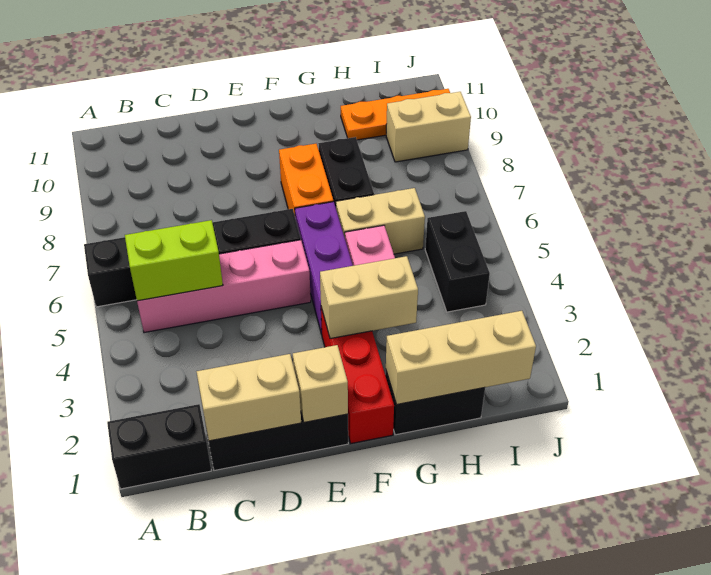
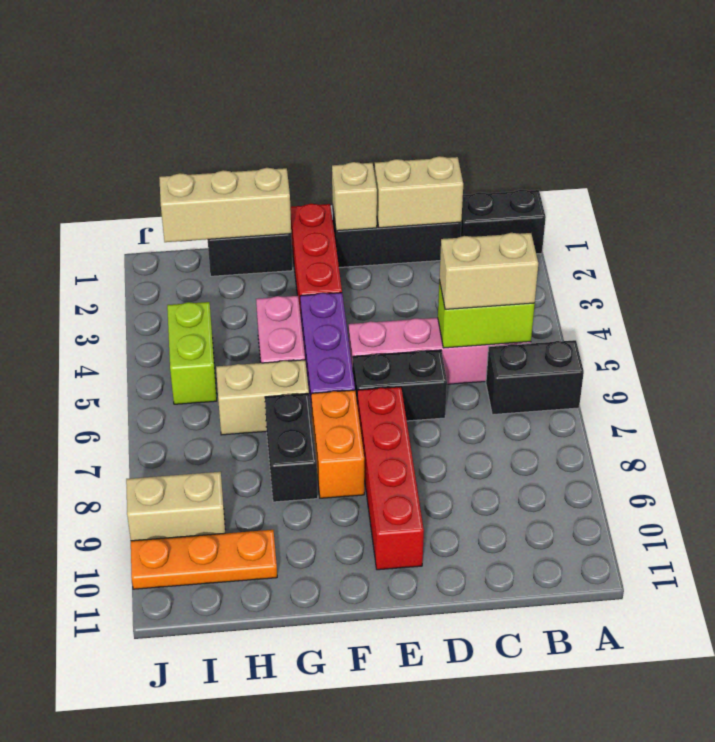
none -> red 1x4 brick [357,387,424,570]
tan 1x2 brick [320,256,418,339] -> tan 1x2 brick moved to [439,233,538,309]
black 1x2 brick [425,211,490,312] -> lime 1x2 brick [167,302,217,404]

